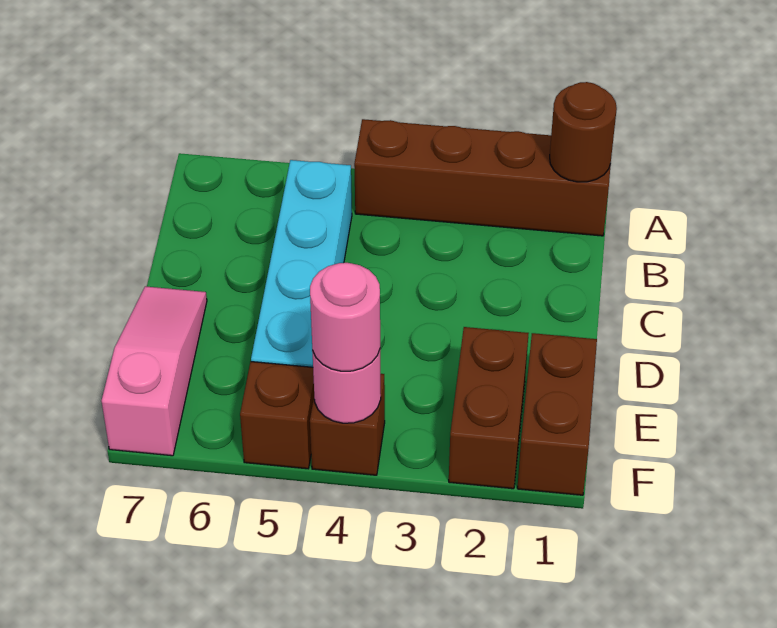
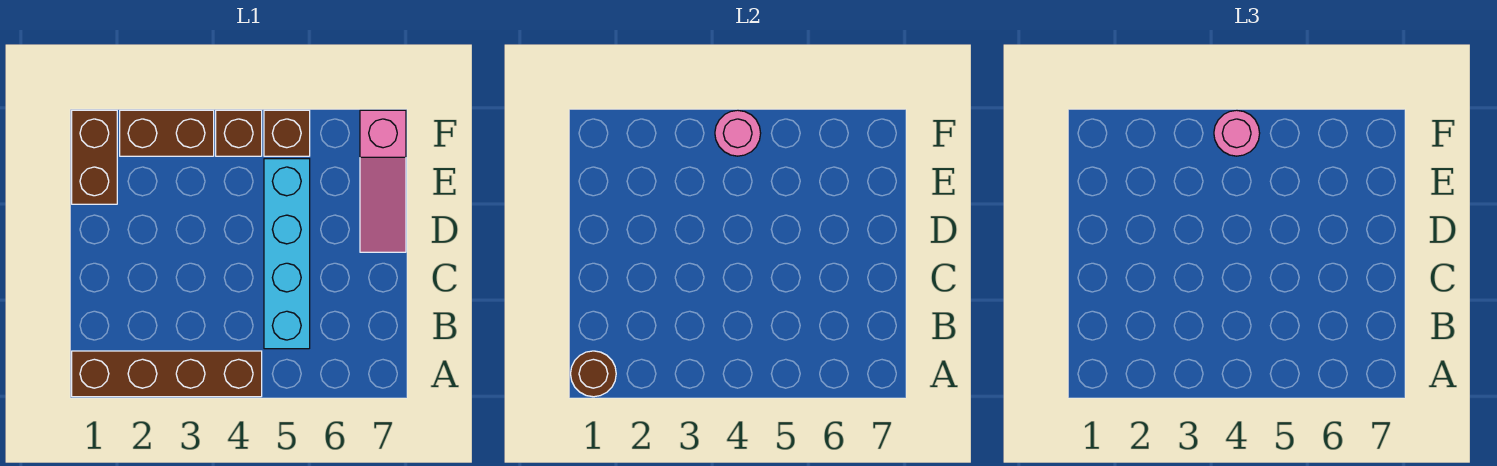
brown 1x2 brick [449,327,529,489] -> brown 1x2 brick turned to [120,110,214,156]

